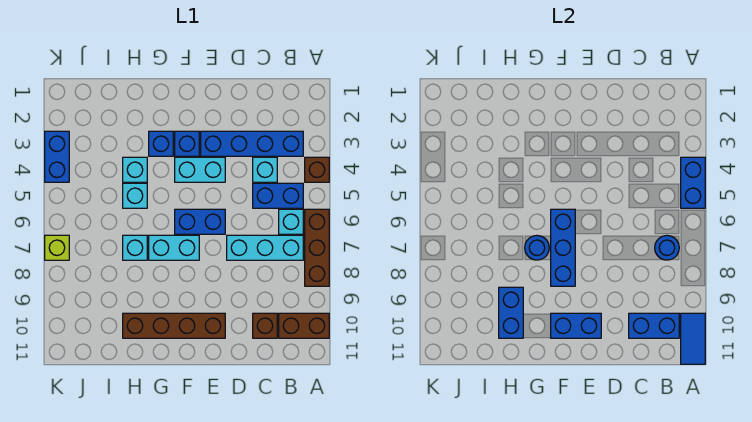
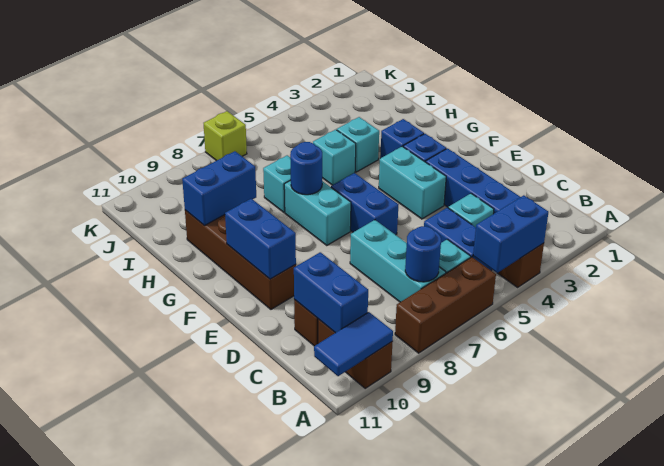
blue 1x3 brick [551,209,575,286] -> none
blue 1x2 brick [45,131,69,182] -> none

